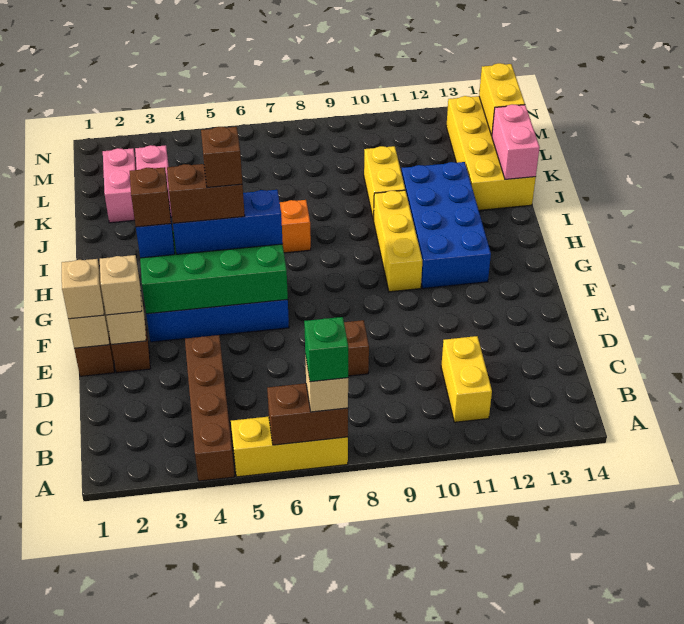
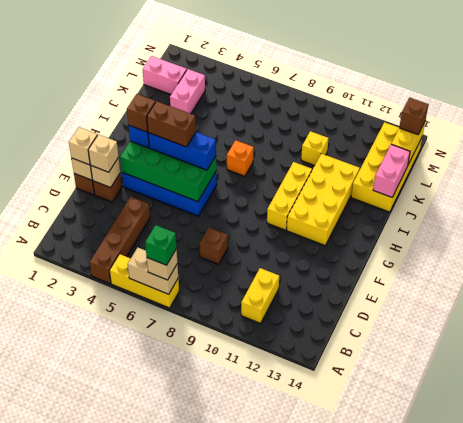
brown 1x2 brick [267,383,348,445] -> tan 1x2 brick [128,248,178,294]
brown 1x1 brick [201,127,242,187] -> brown 1x1 brick moved to [399,98,429,134]
blue 2x4 brick [402,162,491,288] -> yellow 2x4 brick [287,154,360,245]
yellow 1x2 brick [364,146,405,220] -> yellow 1x1 brick [301,131,329,166]
pink 1x2 brick [103,148,137,223] -> pink 1x2 brick turned to [143,56,187,94]

